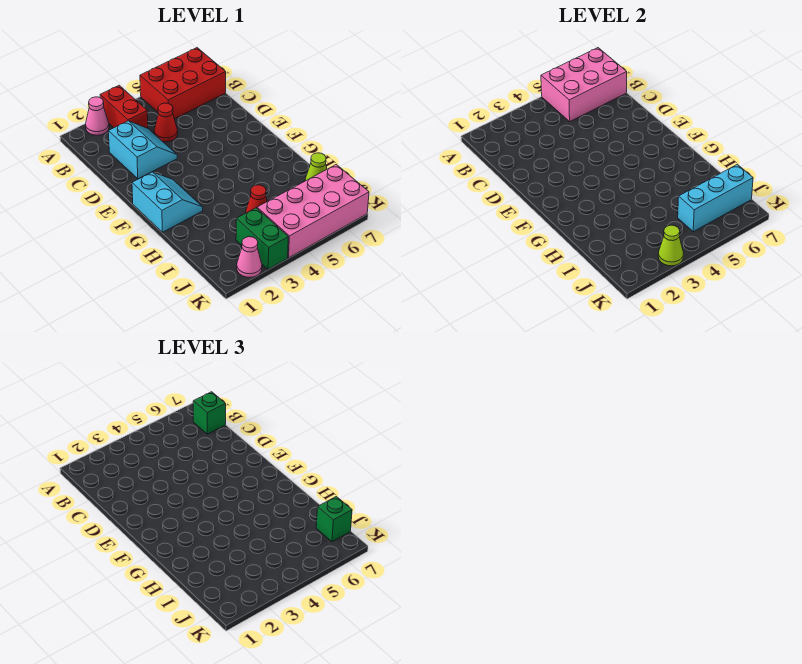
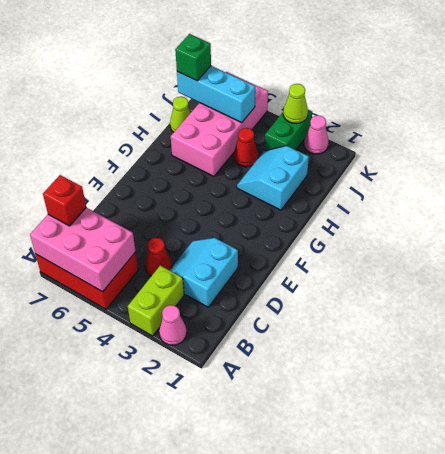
red 1x2 brick [100,85,148,128] -> lime 1x2 brick [128,266,184,336]
green 1x1 brick [193,392,226,434] -> red 1x1 brick [43,175,86,226]
cyan 2x2 slope [132,172,203,232] -> cyan 2x2 slope moved to [237,146,309,210]
pink 2x4 brick [257,164,369,258] -> pink 2x4 brick turned to [171,72,268,176]

